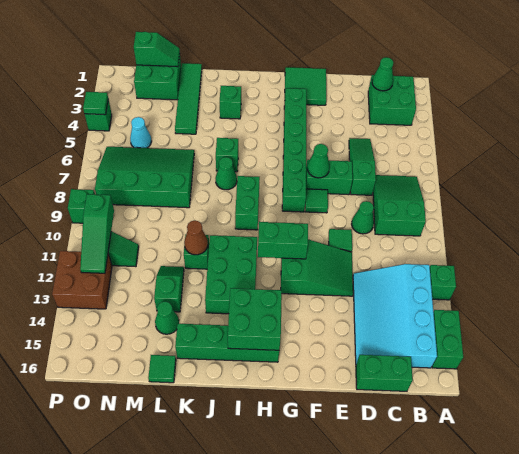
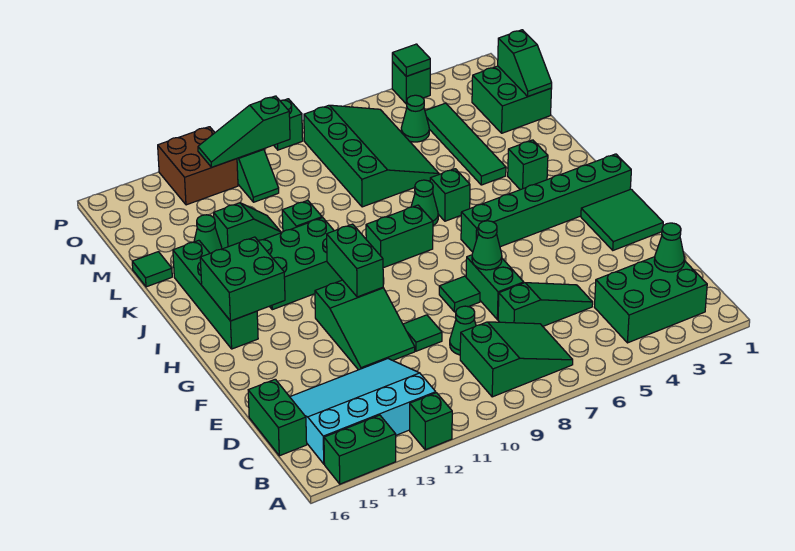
green 2x2 brick [368,75,416,125] -> green 2x3 brick [595,257,707,343]
green 1x6 brick [282,88,306,212] -> green 1x6 brick moved to [461,154,631,252]
brown 1x1 cone [184,220,208,255] -> none
green 1x4 tile [175,63,202,134] -> green 1x4 tile turned to [425,103,506,185]
cyan 1x1 cone [130,117,152,148] -> green 1x1 cone [401,95,429,142]

